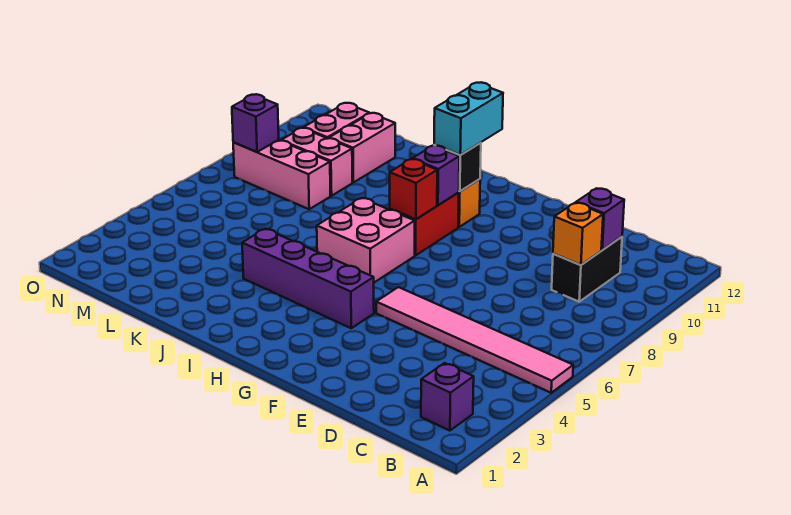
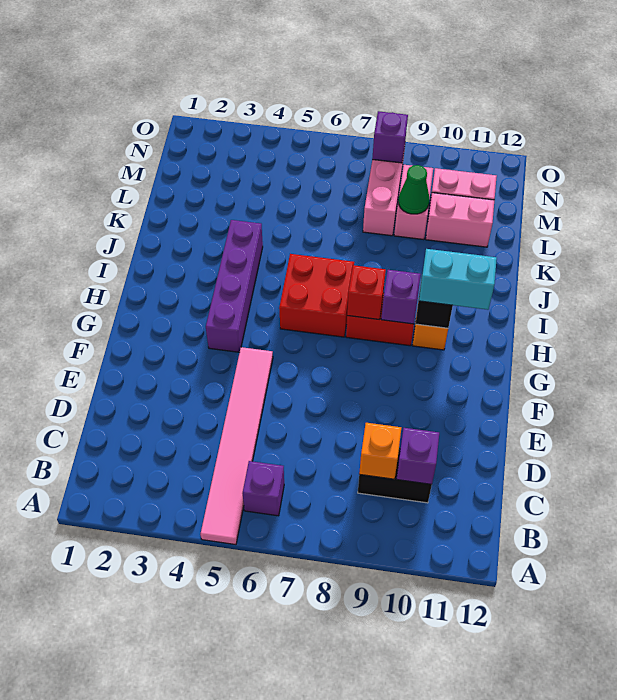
purple 1x1 brick [421,363,474,431] -> purple 1x1 brick moved to [242,461,284,516]
pink 2x2 brick [317,198,415,282] -> red 2x2 brick [279,254,354,337]
none -> green 1x1 cone [398,165,429,214]

